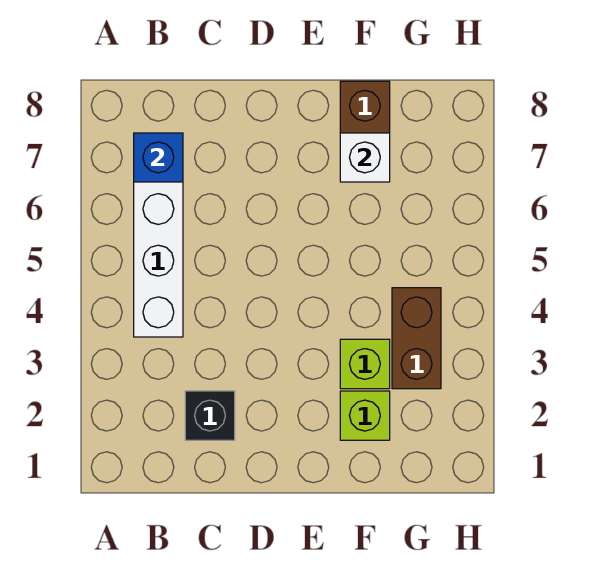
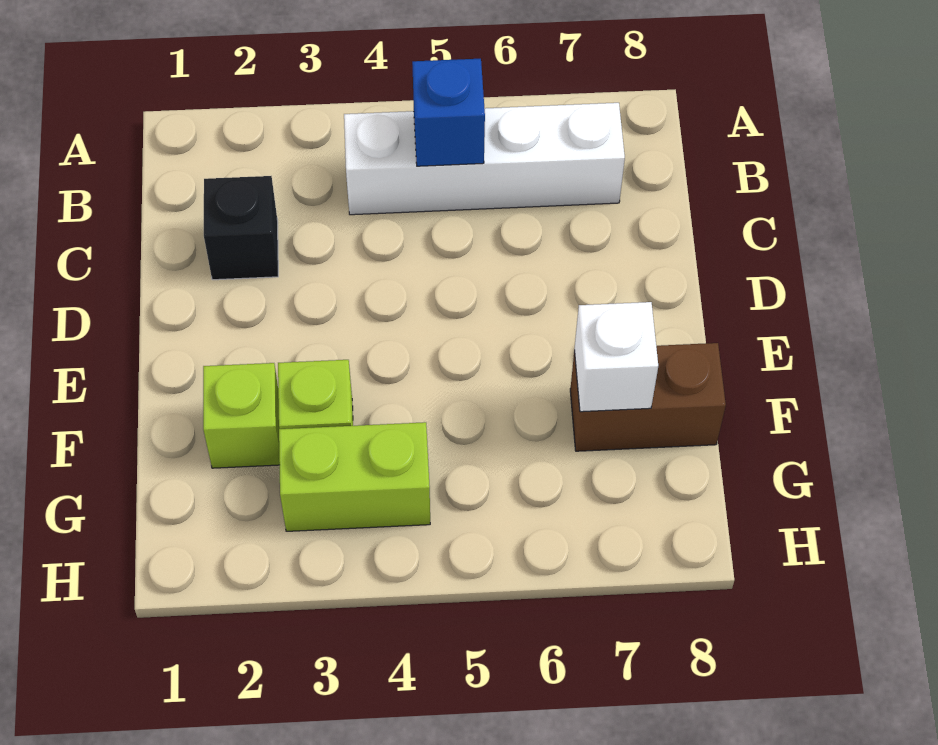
blue 1x1 brick [134,133,183,182] -> blue 1x1 brick moved to [412,59,485,166]
brown 1x2 brick [392,288,441,389] -> lime 1x2 brick [279,422,430,531]

